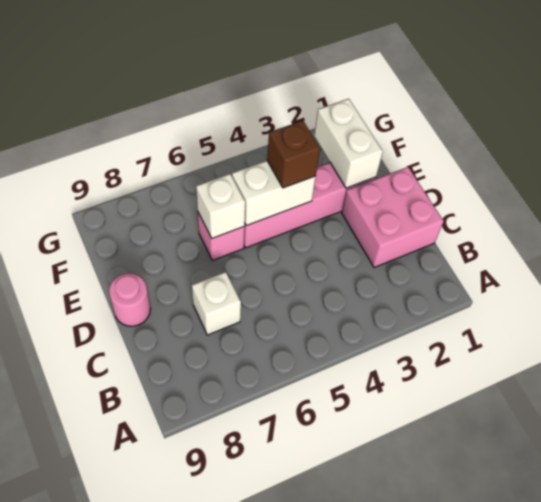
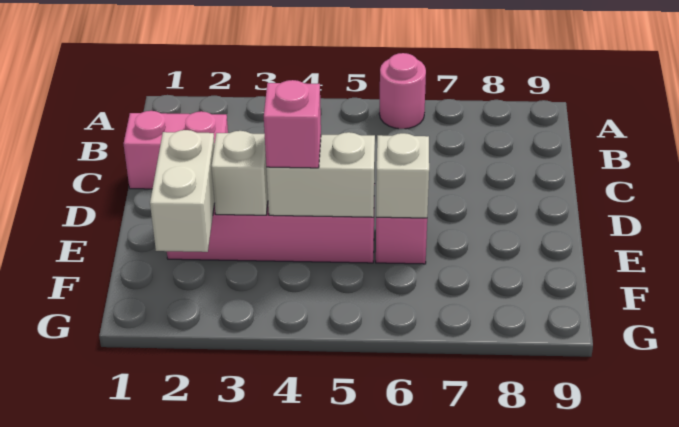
pink 2x2 brick [342,167,444,268] -> pink 1x2 brick [124,111,228,189]
white 1x1 brick [192,272,241,335] -> white 1x1 brick moved to [212,131,268,215]
pink 1x1 round brick [109,273,151,326] -> pink 1x1 round brick moved to [379,53,426,129]
brown 1x1 brick [267,121,320,188] -> pink 1x1 brick [264,80,321,168]

